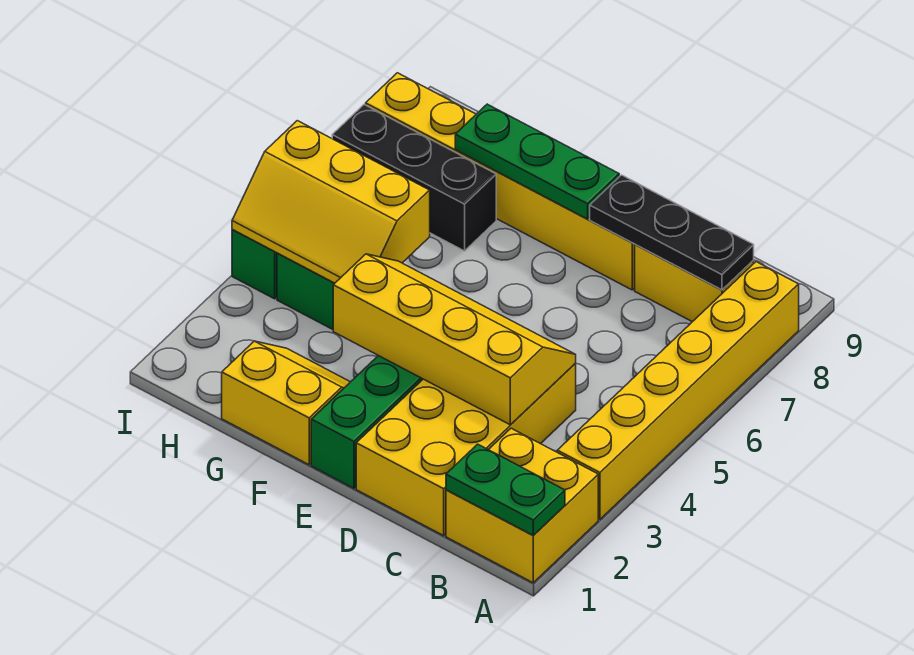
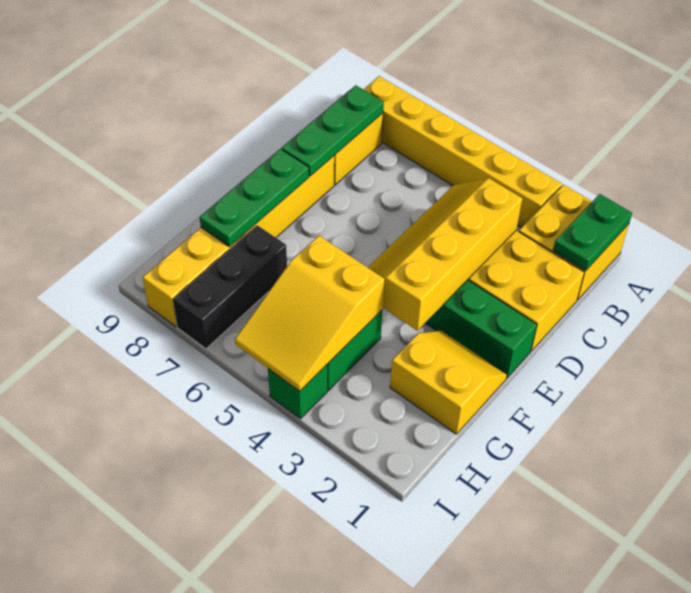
black 1x3 plate [590,175,754,290] -> green 1x3 plate [282,85,384,176]
yellow 2x2 slope [222,341,350,465] -> yellow 2x2 slope turned to [390,330,507,434]
yellow 2x3 slope [232,121,430,283] -> yellow 2x3 slope turned to [235,236,384,391]

